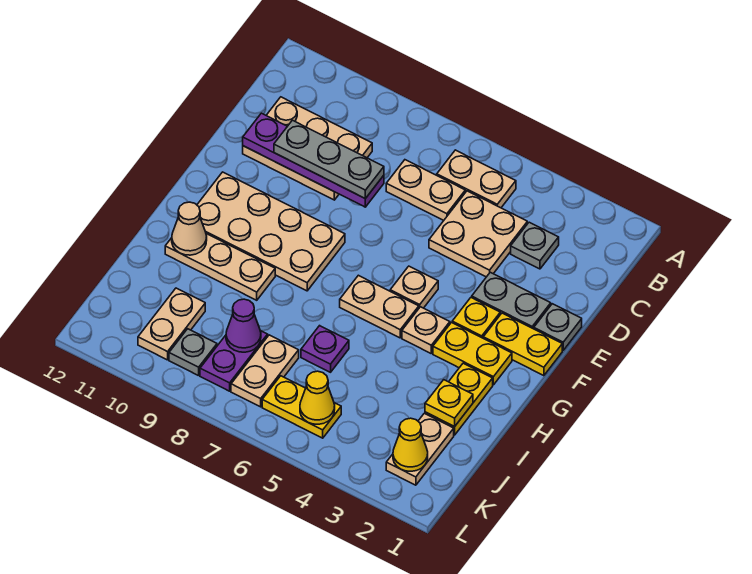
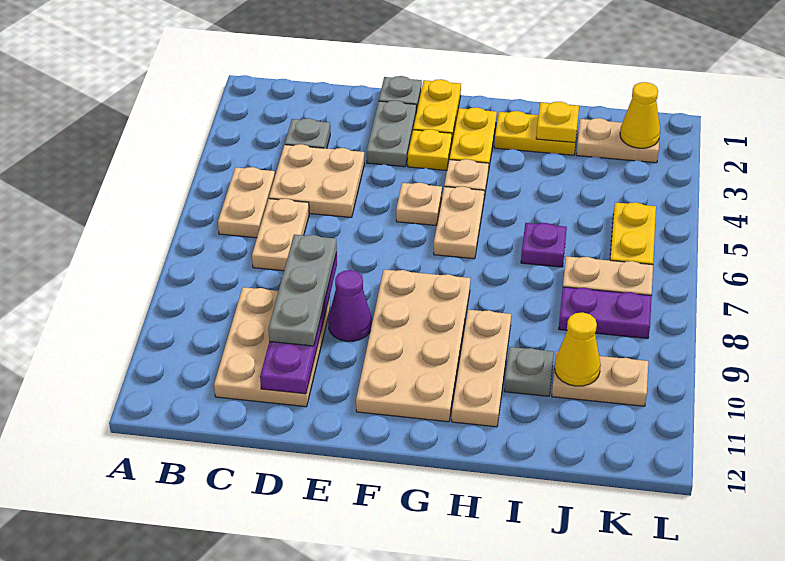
tan 1x1 cone [172,202,207,255] -> none
purple 1x1 cone [226,299,261,352] -> purple 1x1 cone moved to [328,270,372,341]
yellow 1x1 cone [300,371,335,424] -> yellow 1x1 cone moved to [555,312,601,386]
grey 1x1 plate [169,329,217,376] -> grey 1x1 plate moved to [504,347,554,396]

